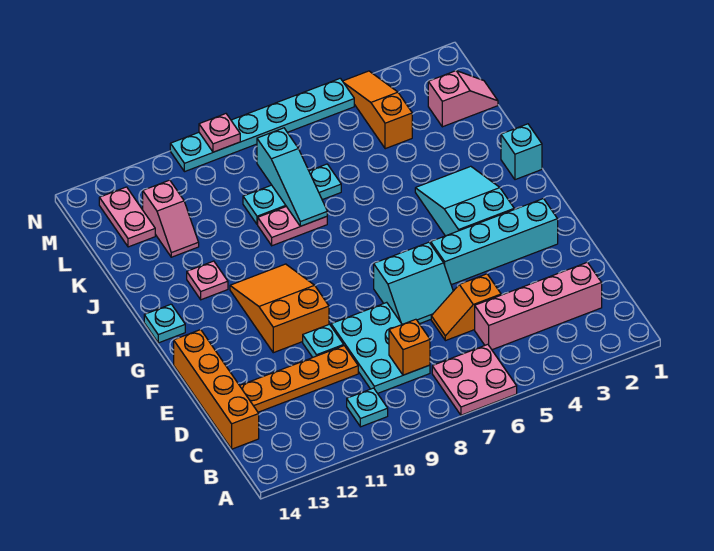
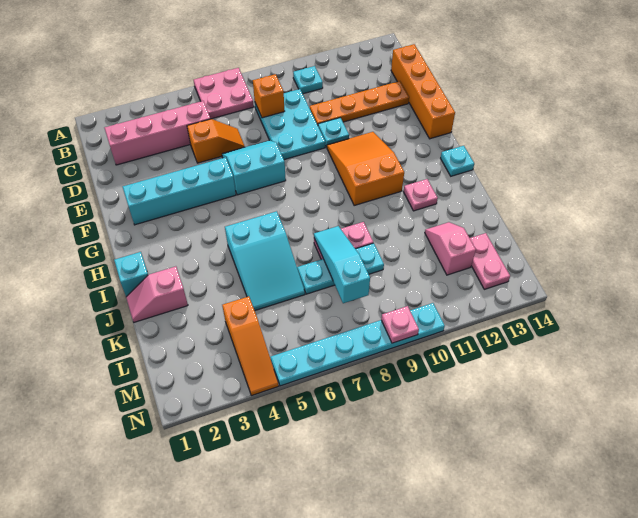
orange 2x3 slope [230,264,329,353] -> orange 2x3 slope turned to [327,132,404,205]
cyan 2x3 slope [415,166,514,236] -> cyan 2x3 slope moved to [225,211,305,311]
pink 1x2 slope [428,71,498,127] -> pink 1x2 slope moved to [126,266,188,322]

